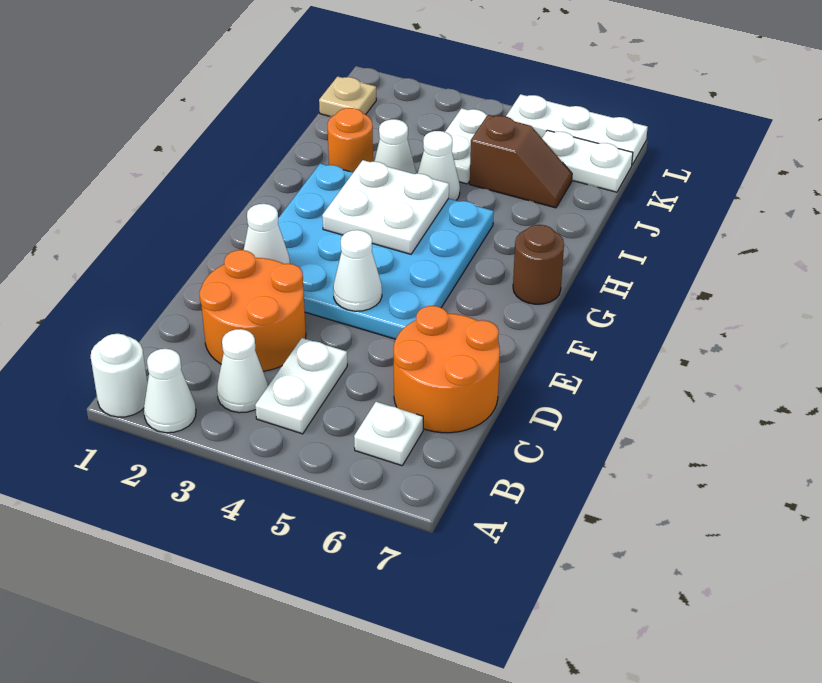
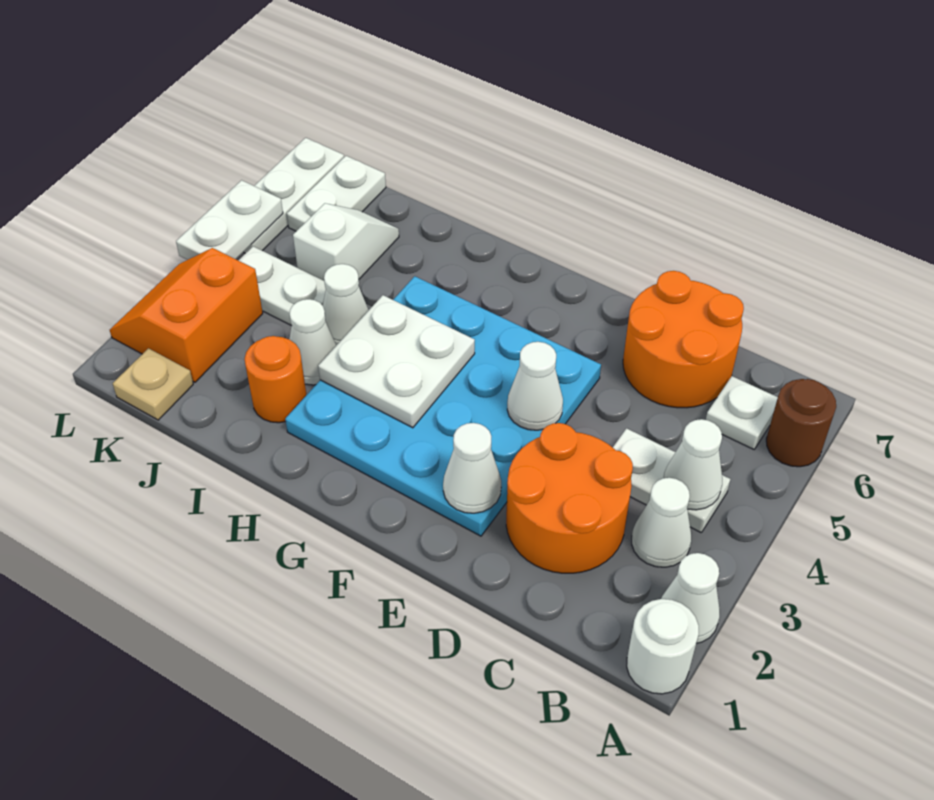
none -> white 1x1 cone [663,419,722,510]
brown 1x1 round brick [513,225,564,304] -> brown 1x1 round brick moved to [766,379,836,467]
brown 1x2 slope [470,115,572,208] -> white 1x2 slope [293,203,399,281]
none -> orange 2x2 slope [110,248,263,382]
none -> white 1x2 plate [176,180,283,260]

